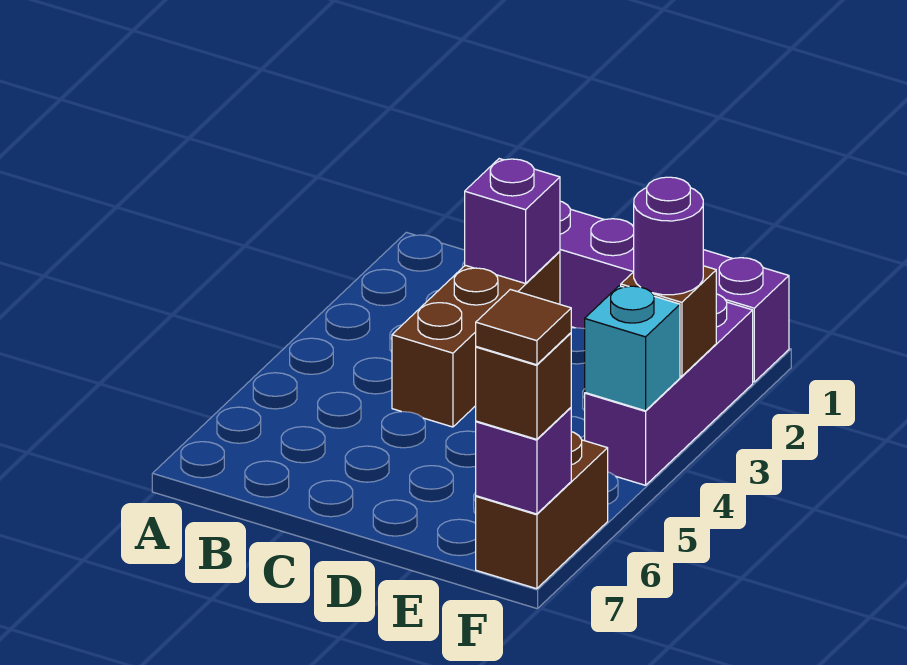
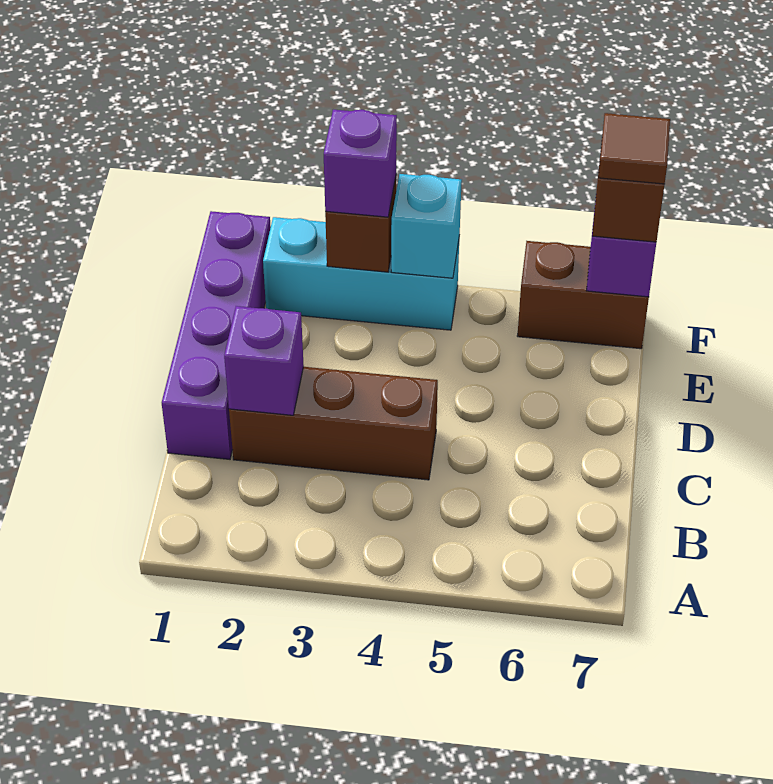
purple 1x3 brick [585,294,753,485] -> cyan 1x3 brick [263,217,460,330]
purple 1x1 round brick [634,177,703,295] -> purple 1x1 brick [324,110,397,217]

